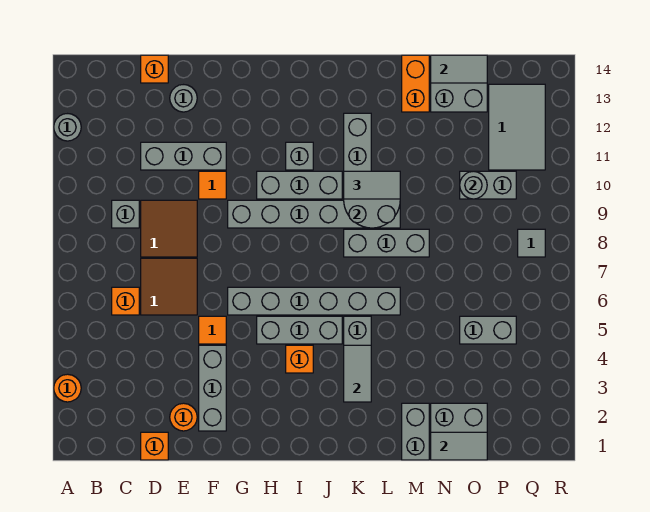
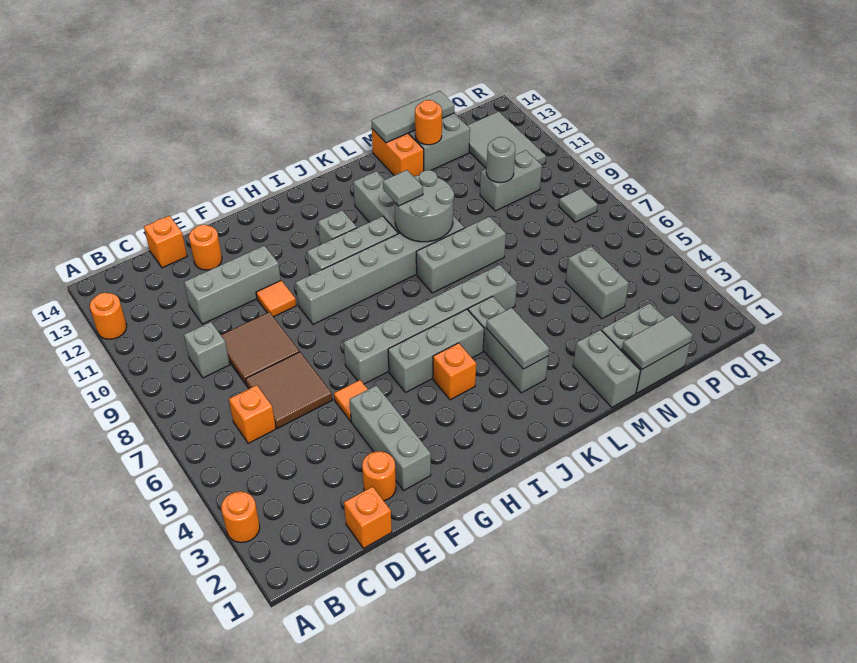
grey 1x1 round brick [54,114,81,141] -> orange 1x1 round brick [90,293,127,339]
grey 1x1 round brick [170,85,197,112] -> orange 1x1 round brick [189,225,222,270]
grey 1x2 tile [344,171,400,199] -> grey 1x1 tile [383,170,423,206]
none -> orange 1x1 round brick [415,100,442,145]
grey 1x2 tile [431,55,487,83] -> grey 1x3 tile [371,91,454,143]
grey 1x2 brick [460,316,516,344] -> grey 1x2 brick turned to [566,246,629,319]

